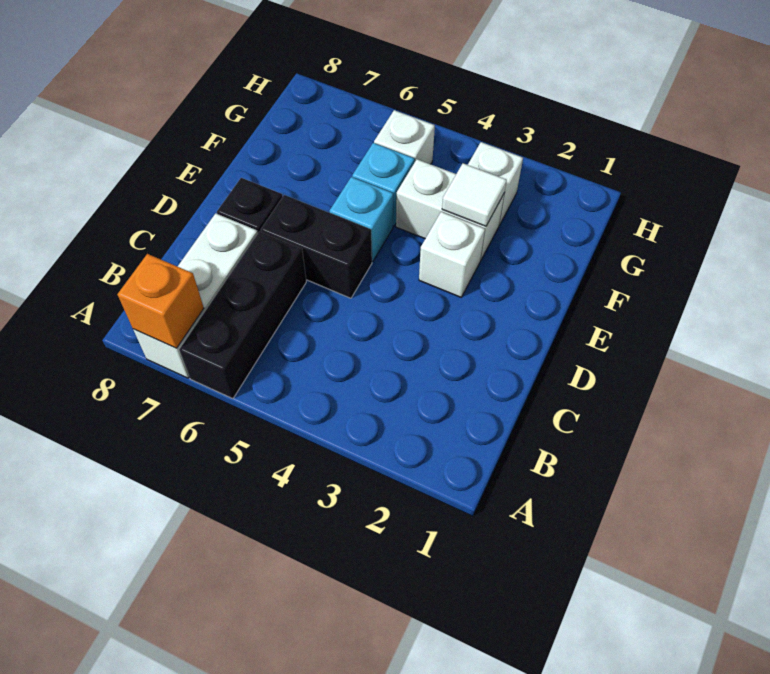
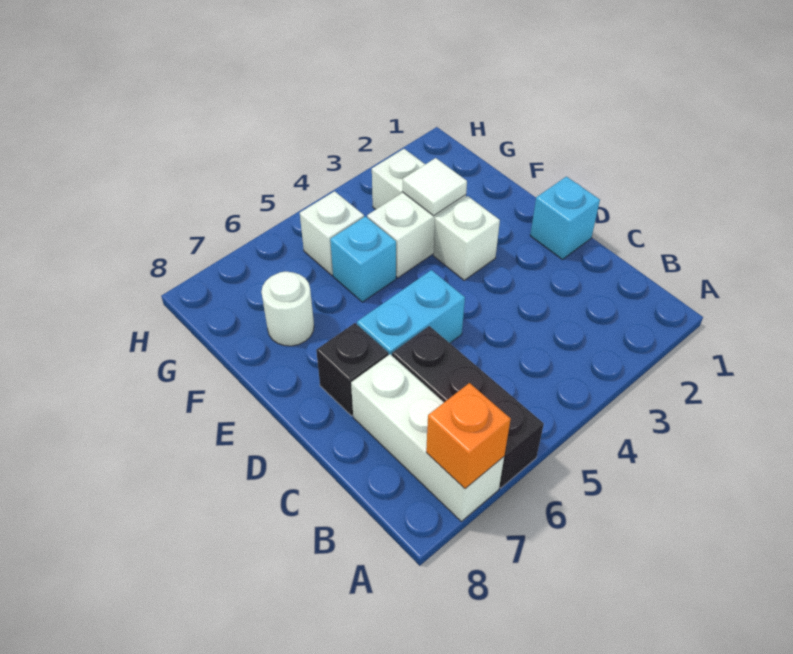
black 1x2 brick [261,195,372,298] -> cyan 1x2 brick [357,270,465,355]
cyan 1x1 brick [330,177,393,261] -> cyan 1x1 brick moved to [530,177,600,259]
none -> white 1x1 round brick [261,272,314,346]

